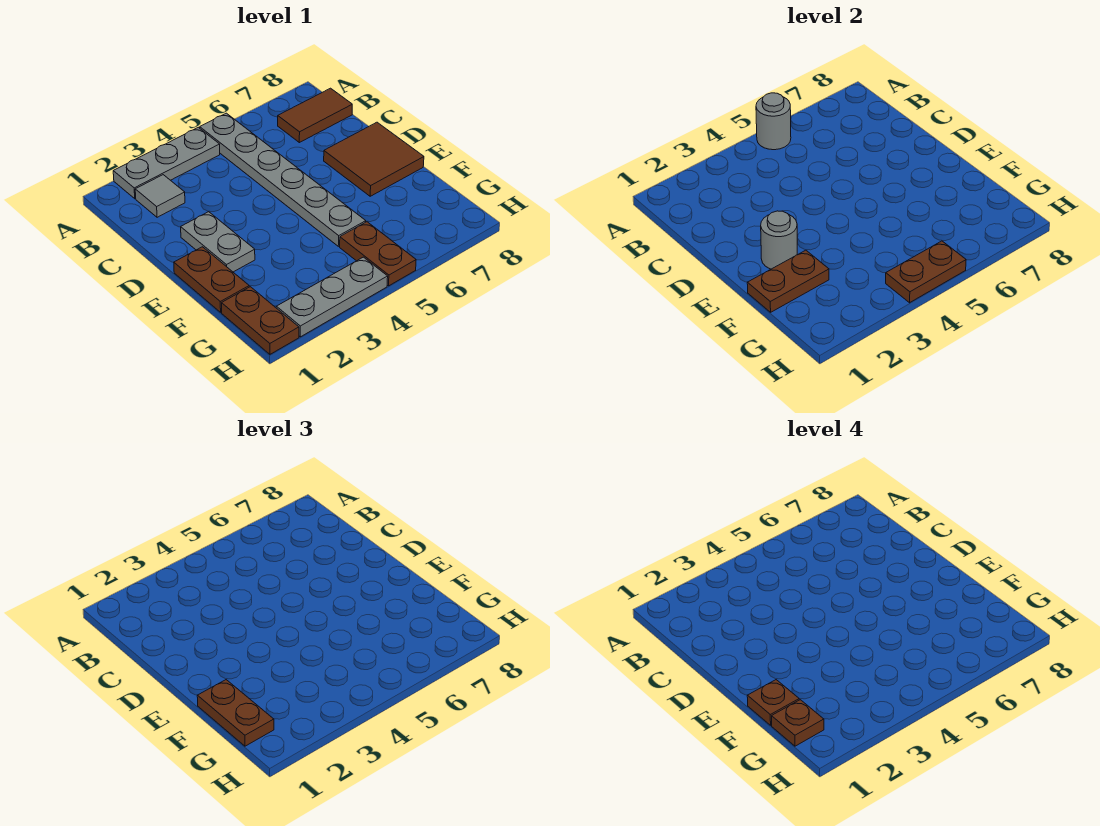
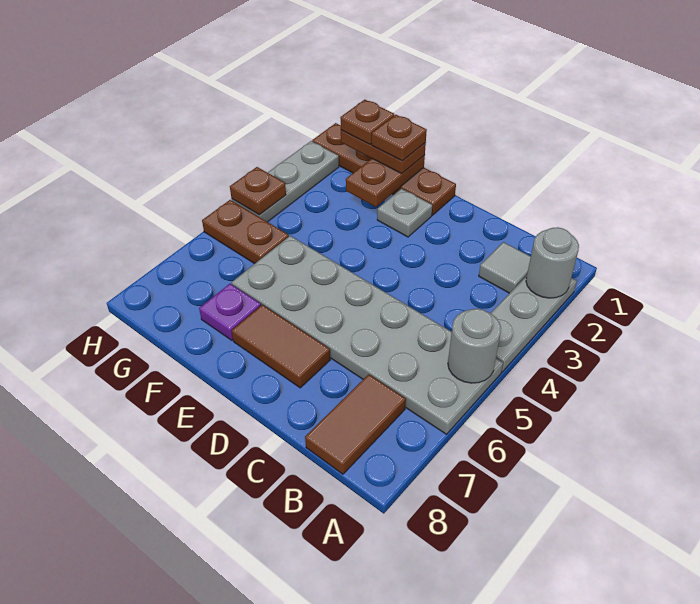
grey 1x6 plate [200,113,366,246] -> grey 2x6 plate [232,236,503,434]
grey 1x2 plate [181,212,255,272] -> grey 1x1 plate [377,189,432,237]
brown 2x2 tile [324,122,424,196] -> brown 1x2 tile [232,305,330,388]
grey 1x1 round brick [761,211,797,269] -> grey 1x1 round brick moved to [526,227,579,298]
none -> purple 1x1 plate [199,284,261,340]
brown 1x2 plate [886,241,966,303] -> brown 1x1 plate [230,167,286,215]

